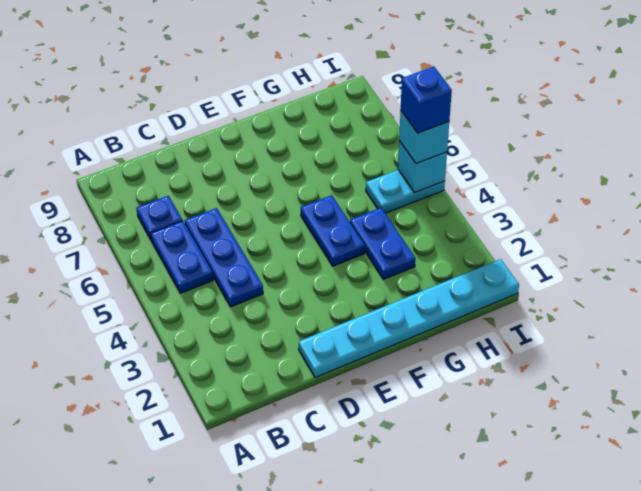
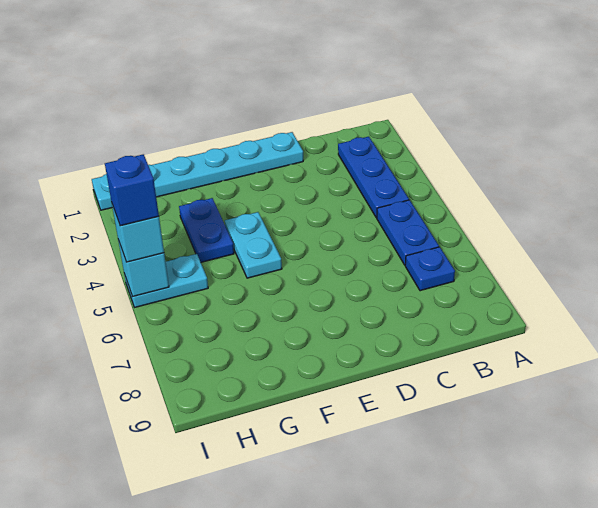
blue 1x3 plate [185,208,263,307] -> blue 1x3 plate moved to [338,137,409,218]
blue 1x2 plate [301,195,365,266] -> cyan 1x2 plate [225,212,282,278]

